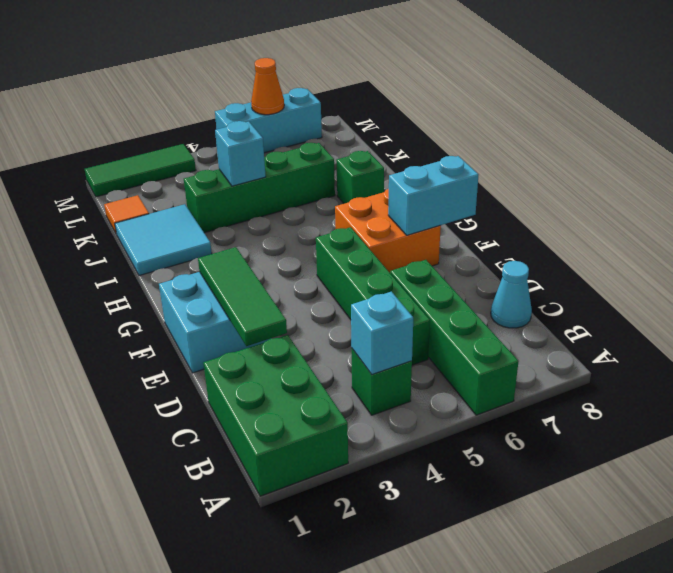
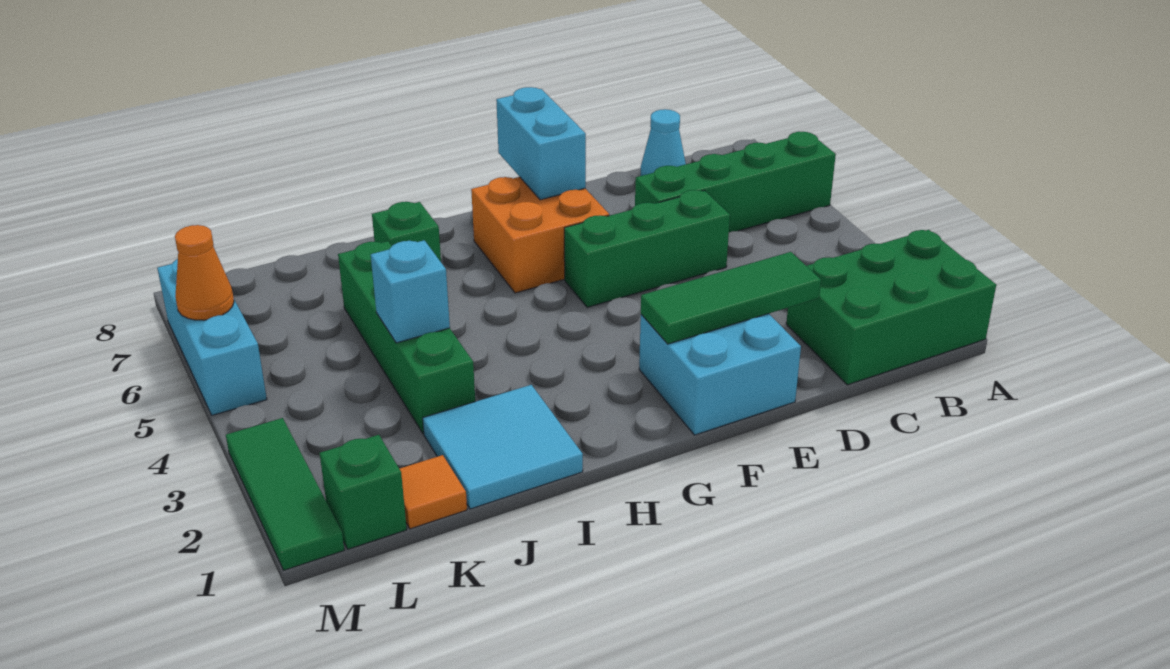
green 1x1 brick [351,348,412,415] -> green 1x1 brick moved to [320,435,407,549]
cyan 1x1 brick [351,291,413,374] -> none
green 1x4 brick [316,227,430,365] -> green 1x3 brick [564,190,730,307]

